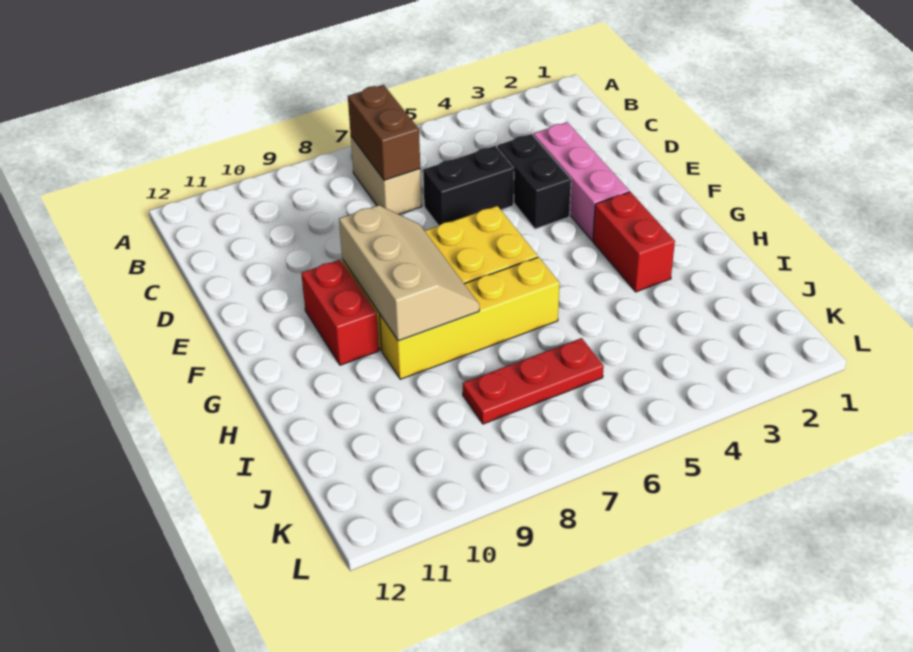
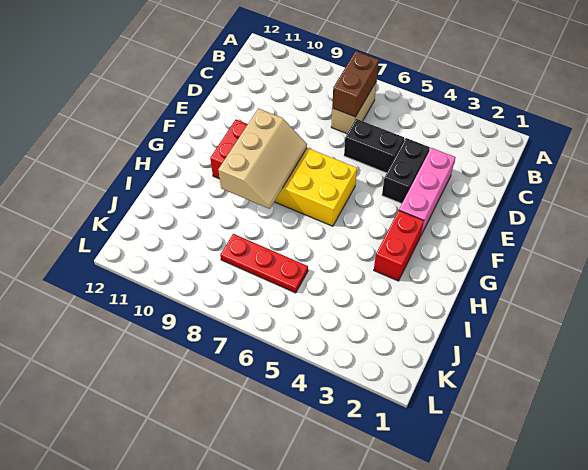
yellow 1x4 brick [380,257,560,379] -> none

